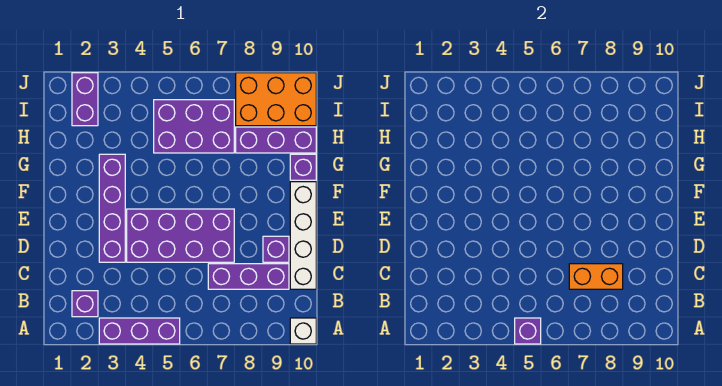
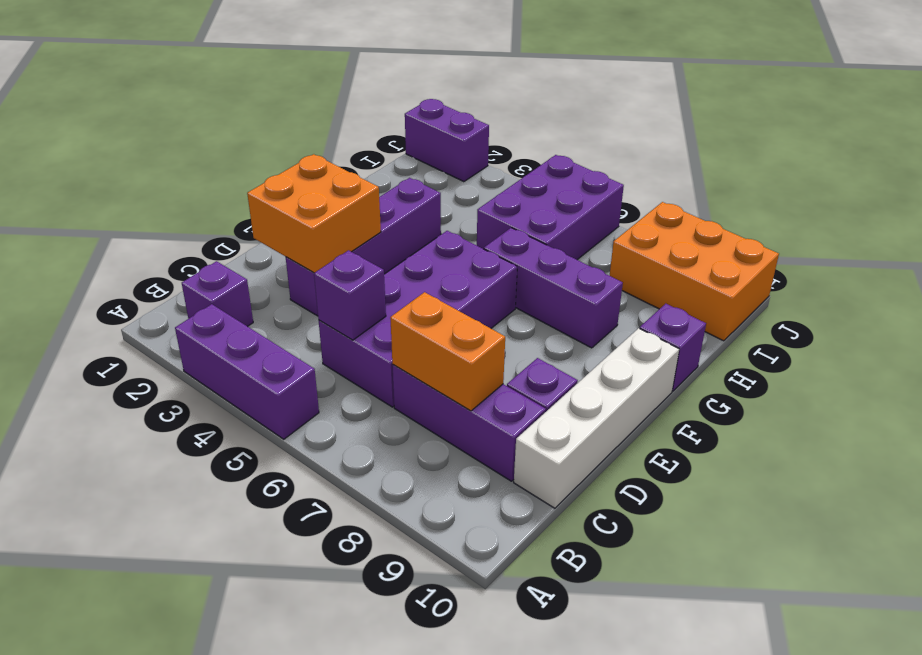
purple 1x1 brick [515,318,541,344] -> purple 1x1 brick moved to [314,250,386,340]
white 1x1 brick [290,318,316,344] -> none
none -> orange 2x2 brick [247,154,381,273]
purple 2x4 brick [127,209,234,262] -> purple 2x4 brick turned to [319,231,517,407]
purple 2x3 brick [154,100,234,153] -> purple 2x3 brick turned to [477,155,624,260]
purple 1x3 brick [236,127,316,153] -> purple 1x3 brick moved to [484,228,623,348]
purple 1x2 brick [72,73,98,126] -> purple 1x2 brick turned to [405,99,489,182]

